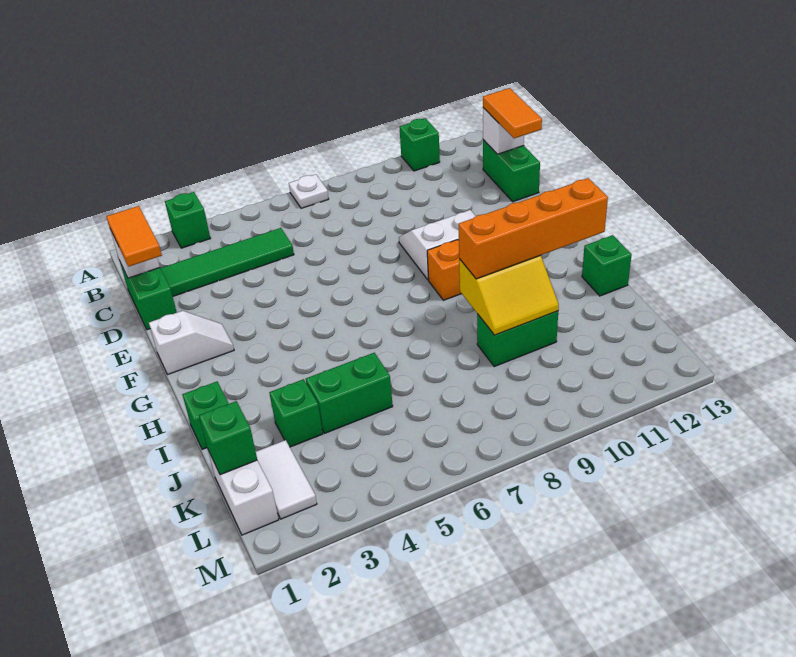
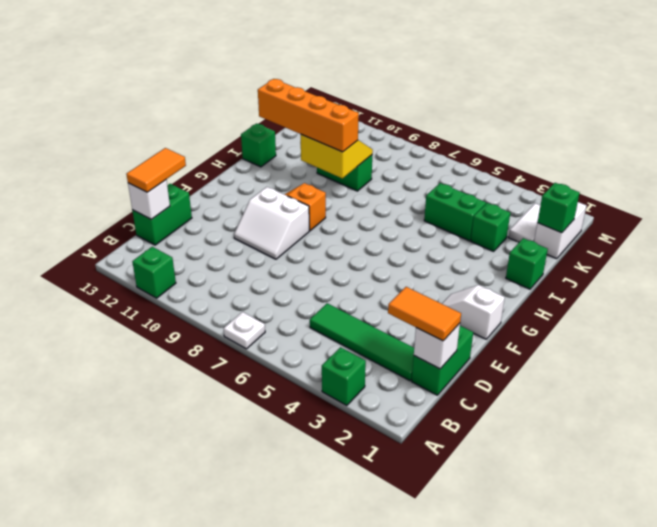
orange 1x2 tile [106,206,162,267] -> orange 1x2 tile turned to [388,287,461,341]

